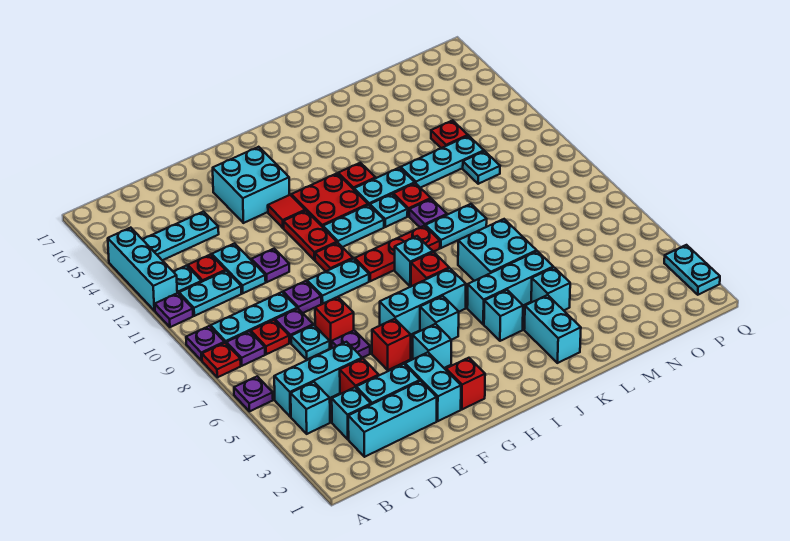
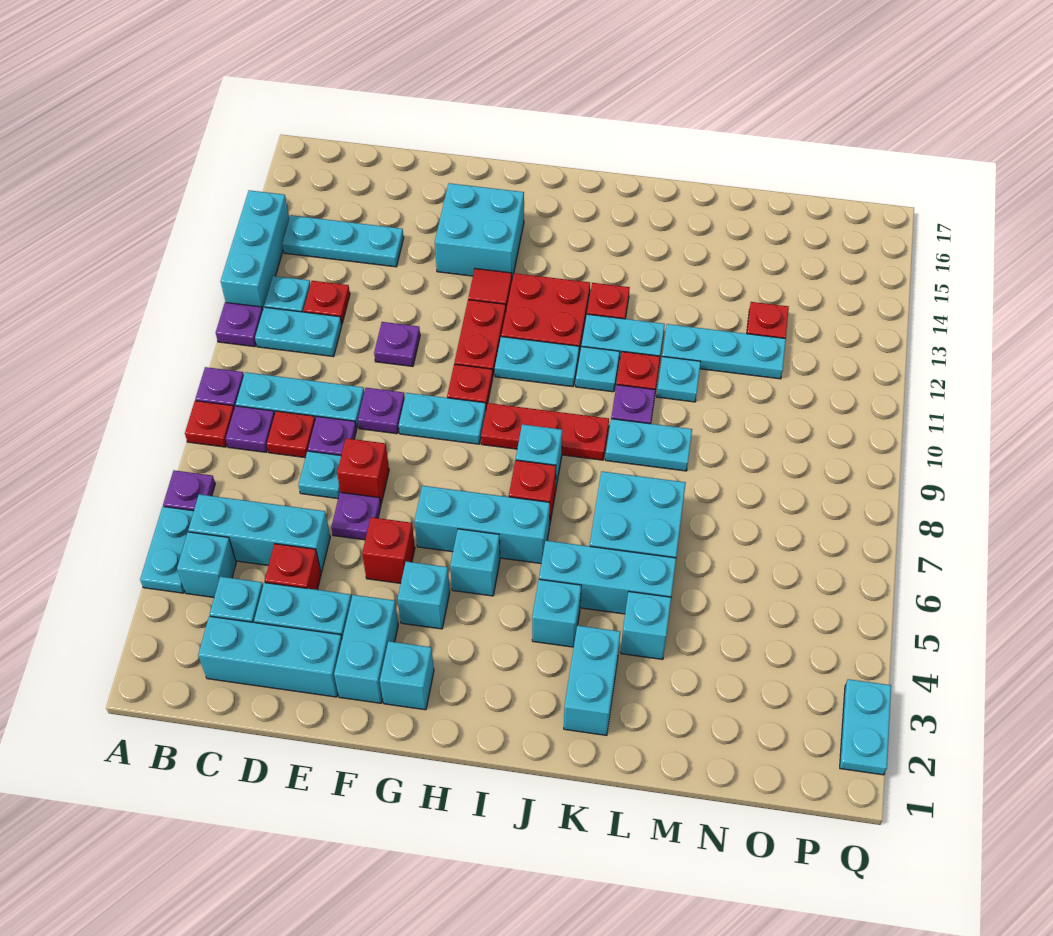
cyan 1x2 plate [212,243,266,293] -> cyan 1x2 plate moved to [140,507,194,593]
red 1x1 brick [446,358,485,409] -> cyan 1x1 brick [380,641,434,710]
cyan 1x1 plate [463,151,500,184] -> cyan 1x1 plate moved to [657,357,701,402]

